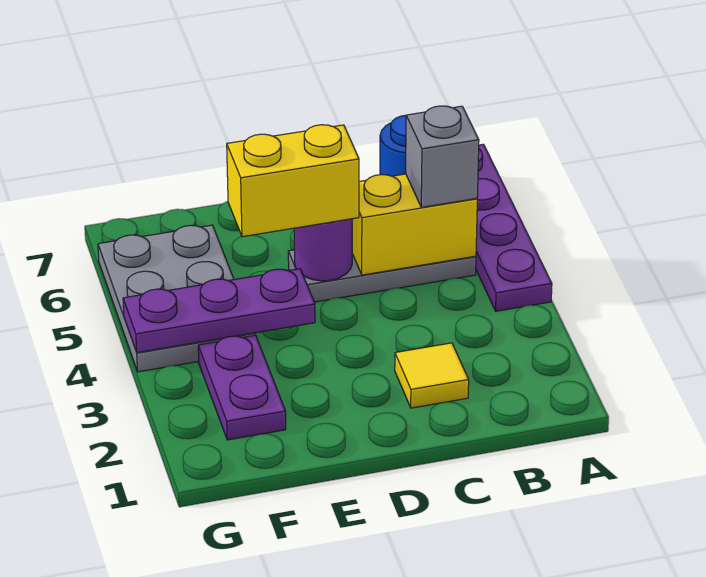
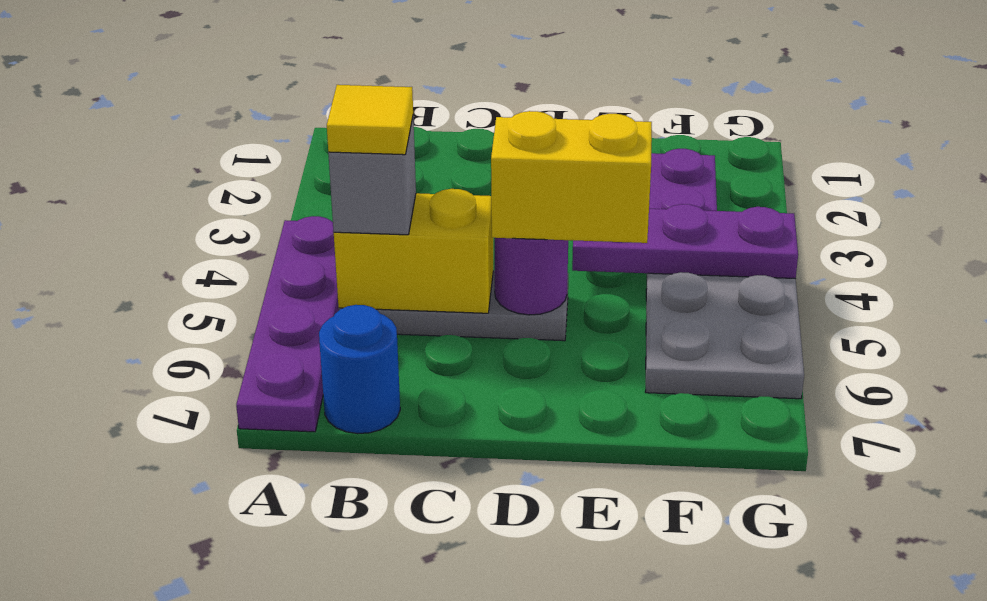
yellow 1x1 tile [395,343,469,408] -> yellow 1x1 tile moved to [327,85,413,155]

